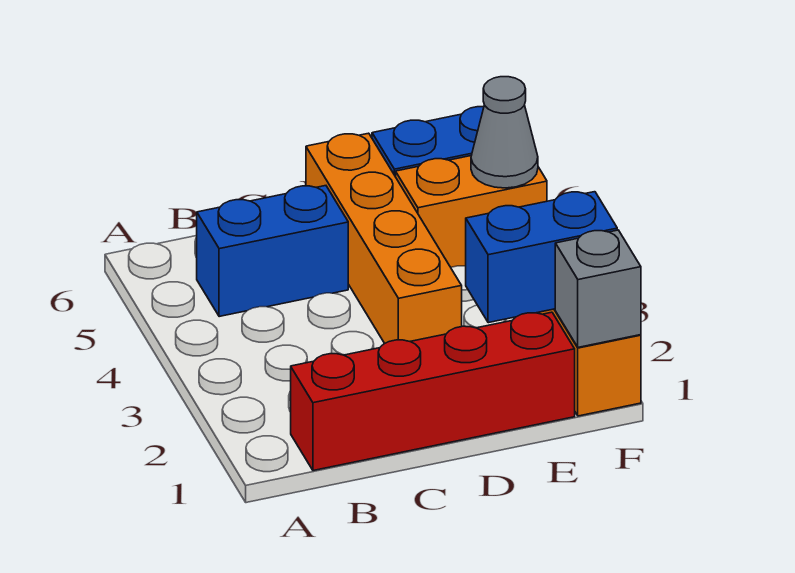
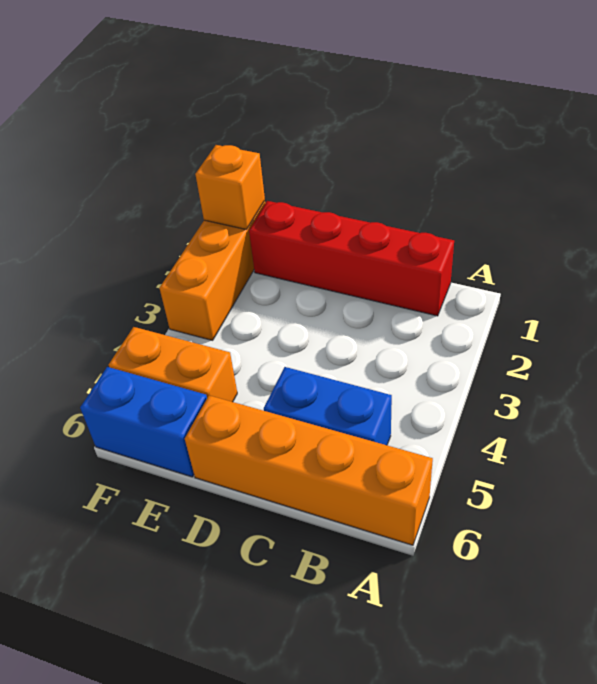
orange 1x4 brick [306,133,462,343] -> orange 1x4 brick turned to [185,395,433,545]
blue 1x2 brick [466,192,617,323] -> none
grey 1x1 brick [555,230,641,347] -> orange 1x1 brick [195,145,265,230]
grey 1x1 cone [471,77,538,188] -> none

